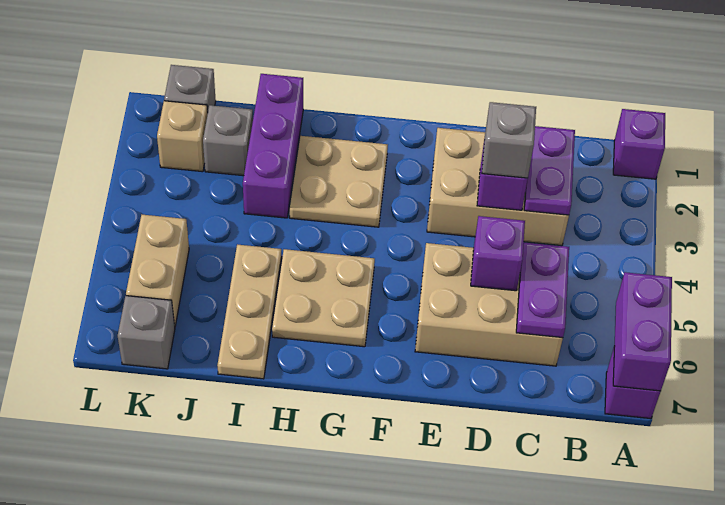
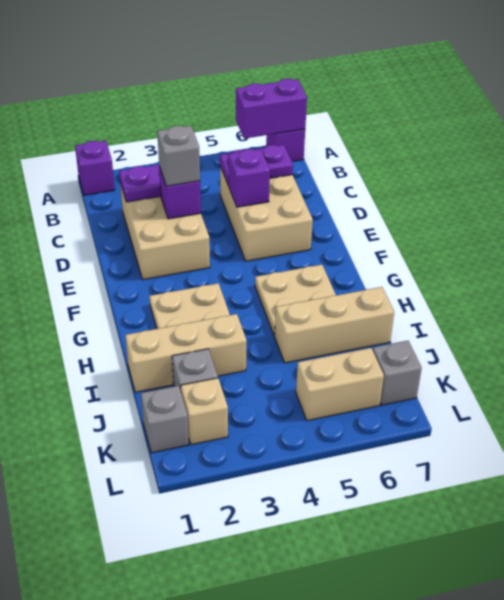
purple 1x3 brick [243,74,303,218] -> tan 1x3 brick [125,314,247,392]
tan 1x3 plate [217,245,282,379] -> tan 1x3 brick [275,287,394,363]

